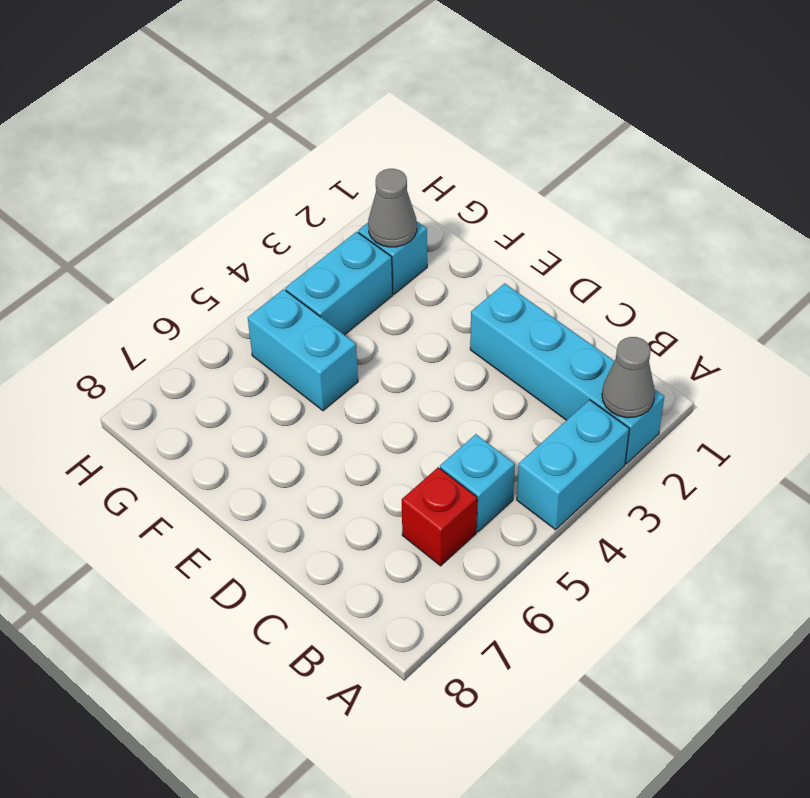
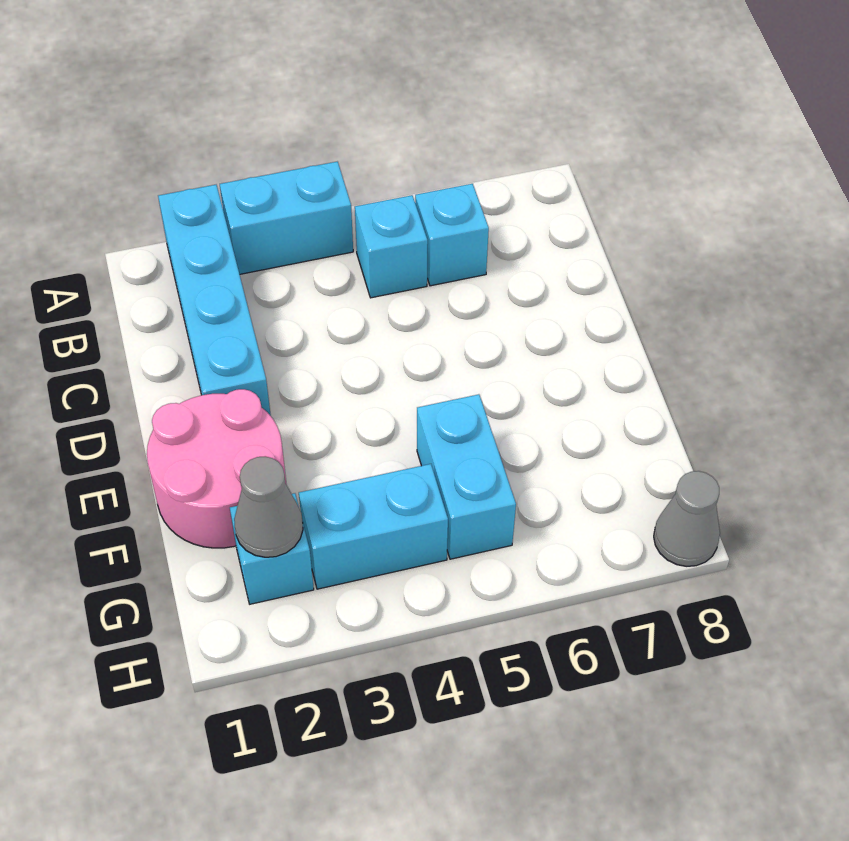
grey 1x1 cone [602,337,655,418] -> grey 1x1 cone moved to [654,471,720,566]
red 1x1 brick [402,467,477,566] -> cyan 1x1 brick [415,184,489,286]
none -> pink 2x2 round brick [147,389,287,548]

